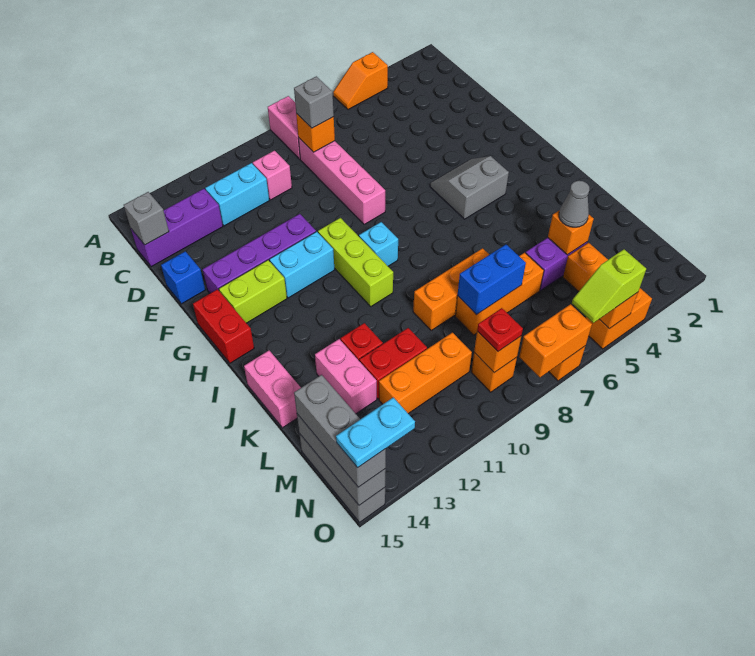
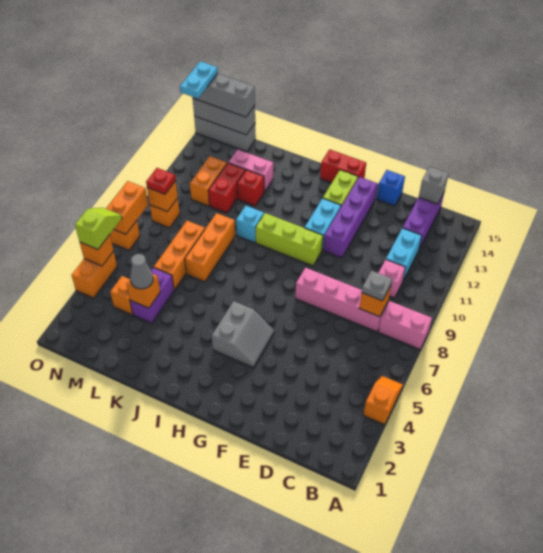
grey 1x1 brick [294,76,334,128] -> grey 1x1 plate [362,271,392,301]
cyan 1x1 brick [359,222,398,266] -> cyan 1x1 brick moved to [236,206,264,243]
pink 1x2 brick [244,351,301,428] -> none
blue 1x2 brick [457,245,526,315] -> none
orange 1x3 brick [379,333,472,414] -> orange 1x2 brick [190,156,227,206]

